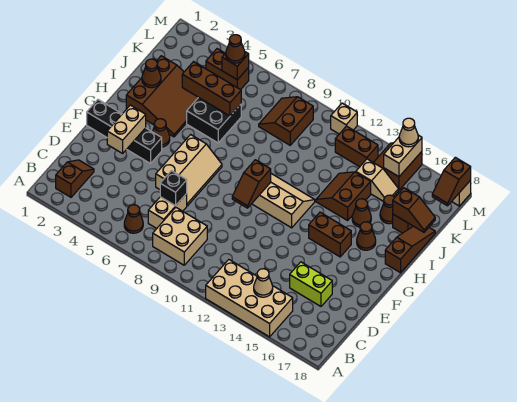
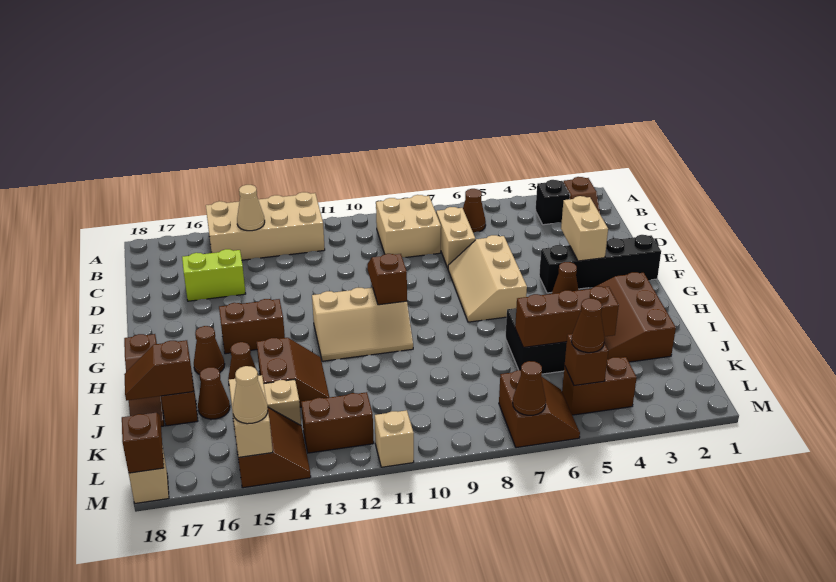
black 1x1 brick [160,171,187,206] -> black 1x1 brick moved to [536,180,570,225]
brown 1x1 cone [142,59,161,88] -> brown 1x1 cone moved to [513,361,546,415]
brown 2x2 slope [259,97,313,145] -> brown 2x2 slope moved to [499,370,580,448]

